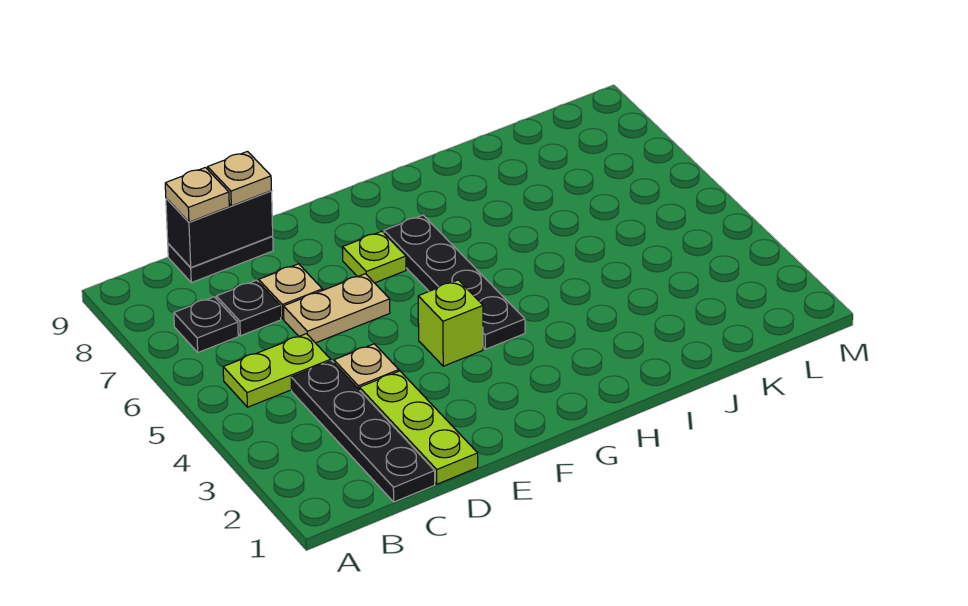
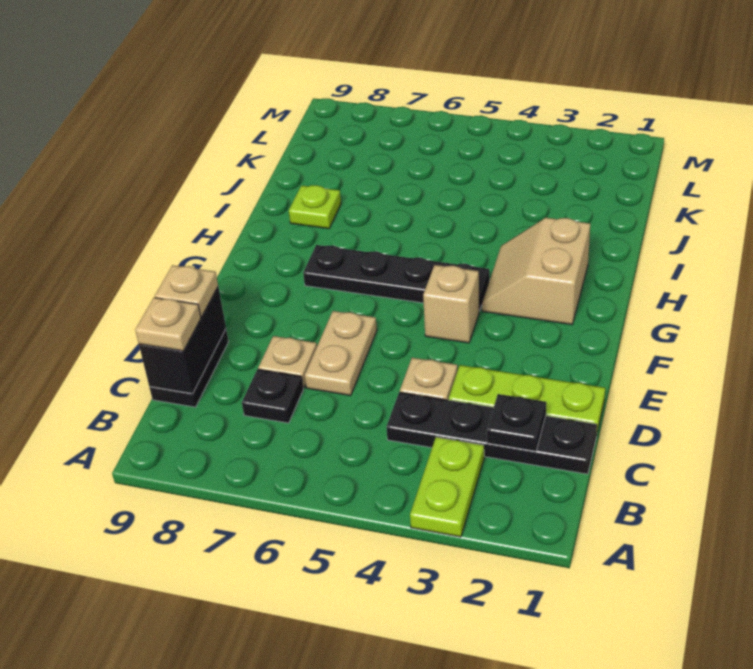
lime 1x2 plate [223,334,331,407] -> lime 1x2 plate moved to [410,437,484,537]
black 1x1 plate [174,297,238,352] -> black 1x1 plate moved to [487,394,546,451]
lime 1x1 brick [418,280,483,366] -> tan 1x1 brick [423,265,479,343]
lime 1x1 plate [342,231,406,283] -> lime 1x1 plate moved to [289,185,341,229]
none -> tan 2x2 slope [482,218,590,325]

